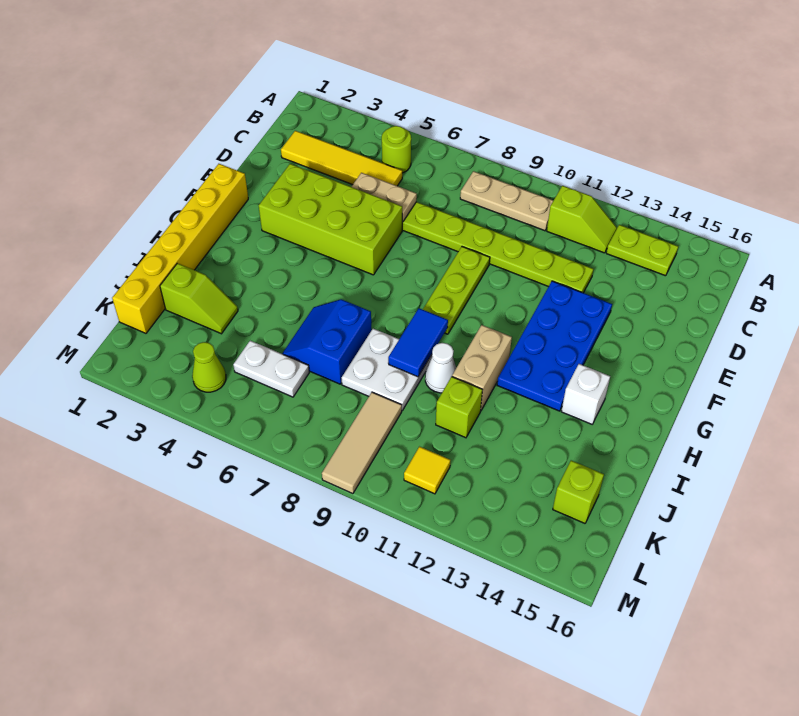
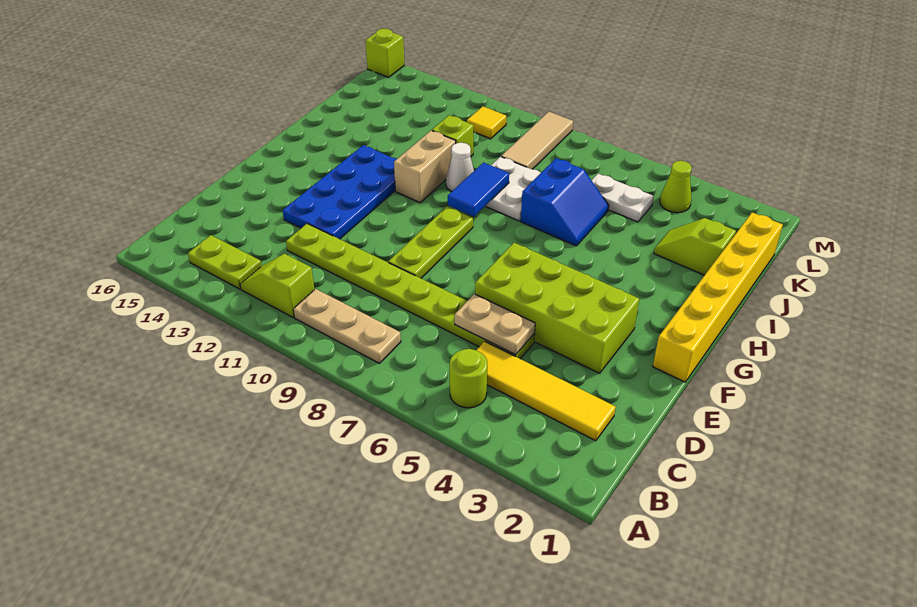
white 1x1 brick [561,364,610,424] -> none
lime 1x1 brick [553,460,604,523] -> lime 1x1 brick moved to [366,29,404,77]

